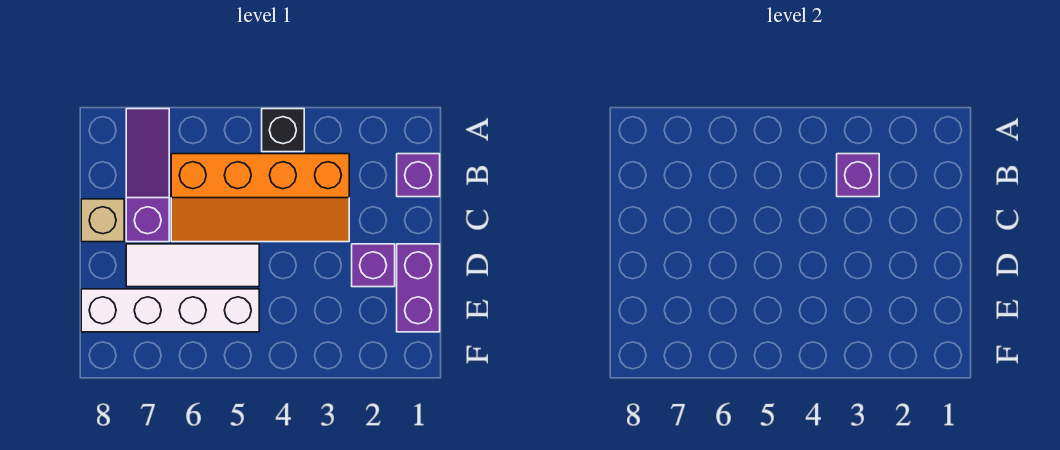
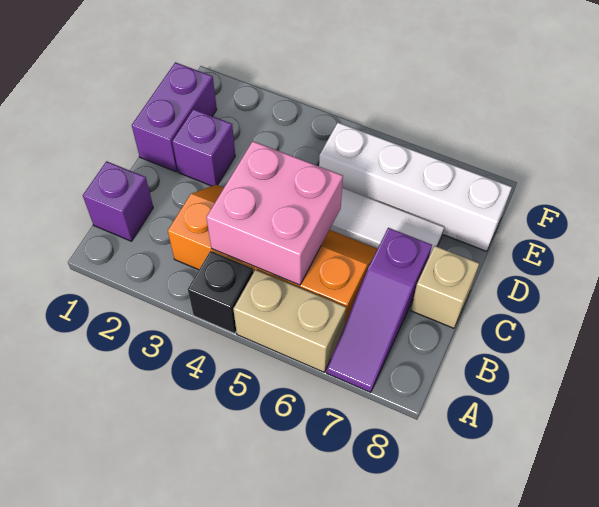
none -> tan 1x2 brick [233,270,346,372]
purple 1x1 brick [837,154,879,197] -> none
none -> pink 2x2 brick [206,141,343,285]

